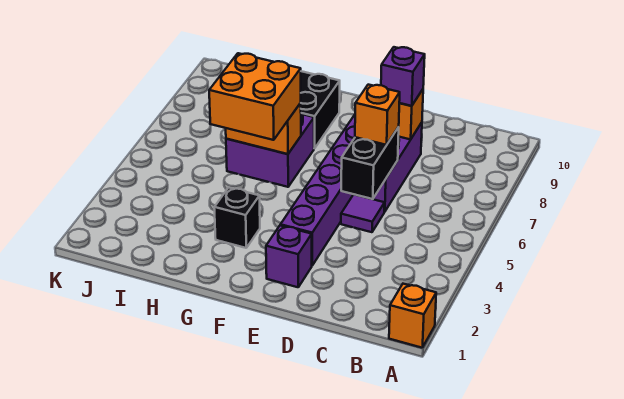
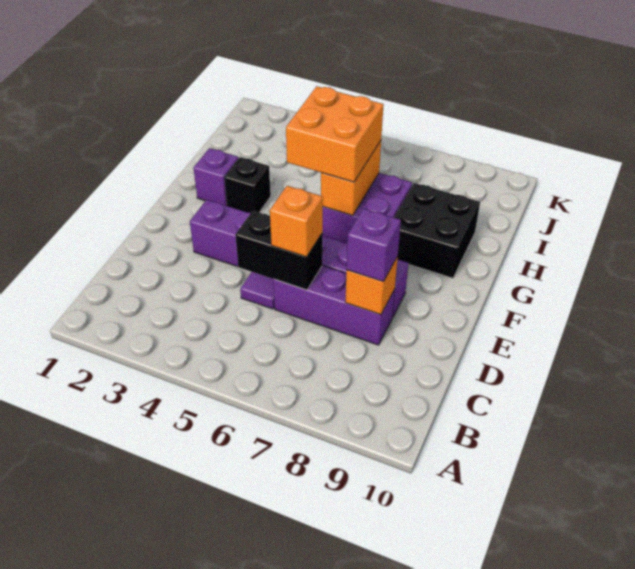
orange 1x1 brick [389,284,436,348] -> none
purple 1x1 brick [266,226,312,287] -> purple 1x1 brick moved to [194,148,238,206]

